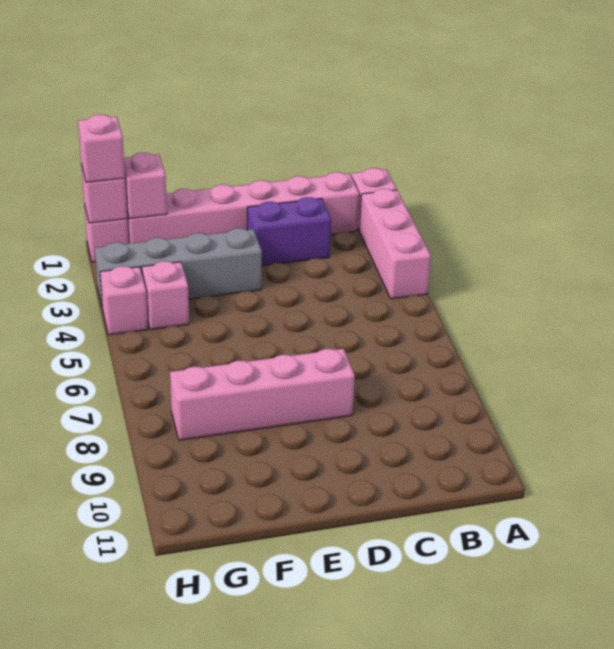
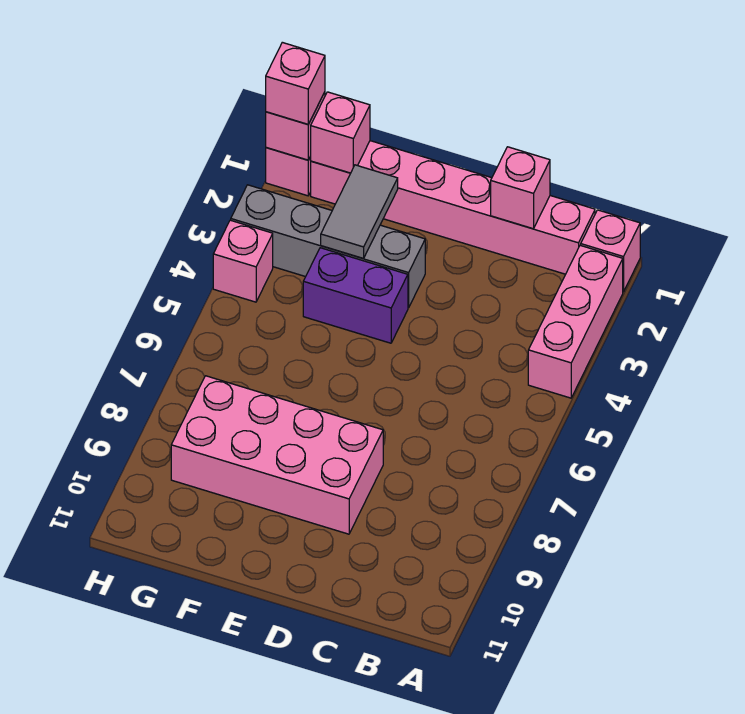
purple 1x2 brick [247,197,331,266] -> purple 1x2 brick moved to [303,248,408,343]
pink 1x4 brick [170,349,355,440] -> pink 2x4 brick [171,376,383,534]
none -> grey 1x2 tile [321,165,398,258]
pink 1x1 brick [142,261,189,330] -> pink 1x1 brick moved to [491,147,550,229]

